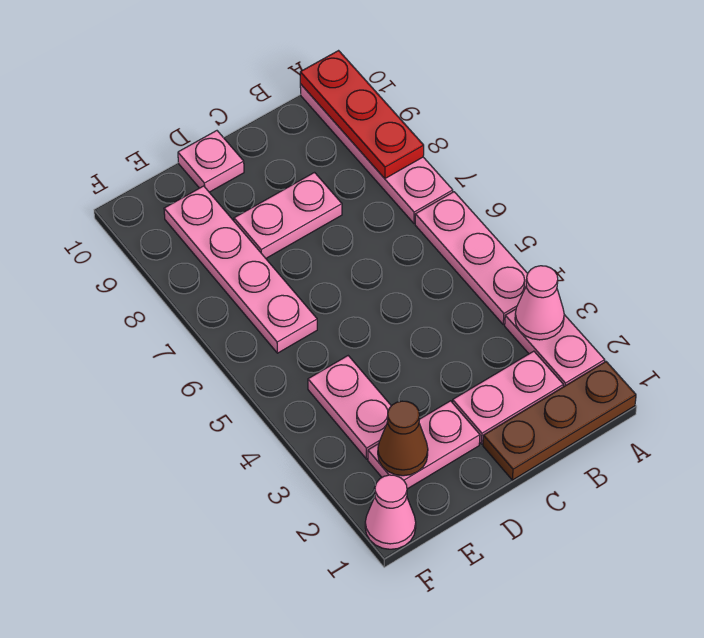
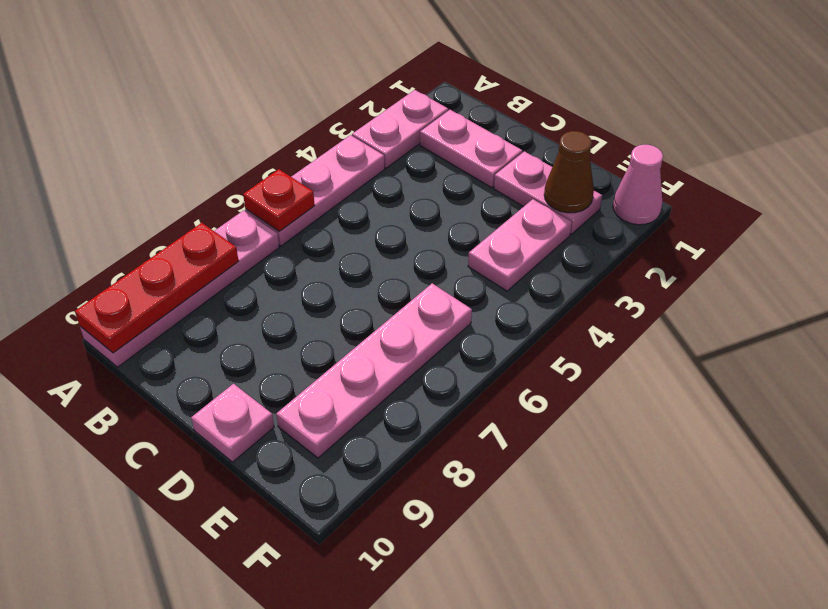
brown 1x3 plate [483,362,636,480] -> none
pink 1x1 cone [515,266,564,340] -> none
none -> red 1x1 plate [243,169,315,232]
pink 1x2 plate [234,173,342,258] -> none

